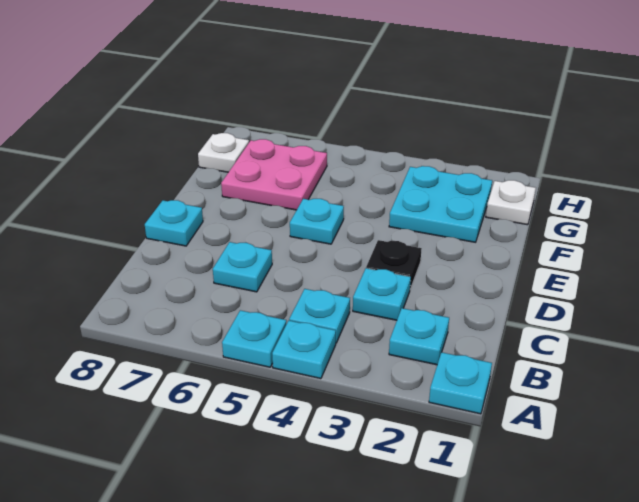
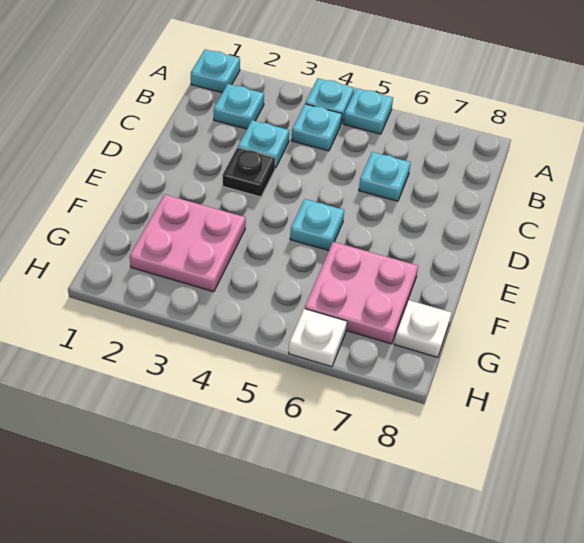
cyan 1x1 plate [145,200,203,246] -> none
cyan 2x2 plate [389,166,492,242] -> pink 2x2 plate [130,195,246,292]
white 1x1 plate [486,180,536,225] -> white 1x1 plate moved to [289,309,347,367]

